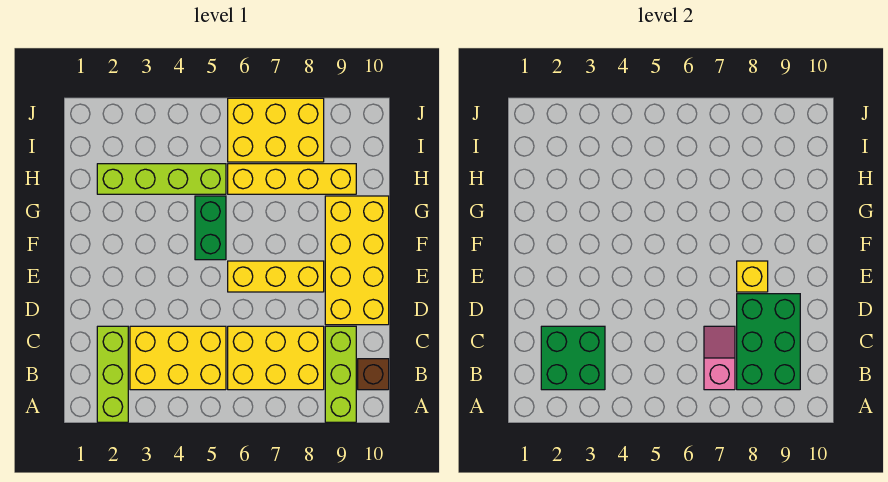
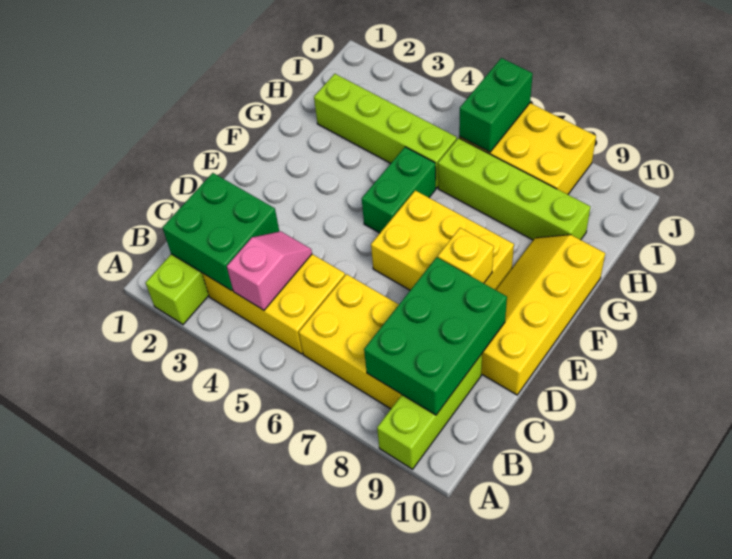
pink 1x2 slope [704,326,735,390] -> pink 1x2 slope moved to [227,231,312,310]
brown 1x1 brick [358,359,389,390] -> none
yellow 2x4 brick [325,196,389,325] -> yellow 2x4 slope [481,235,605,395]
yellow 1x3 brick [228,261,324,292] -> yellow 2x3 brick [371,190,514,290]
yellow 1x4 brick [228,164,356,194] -> lime 1x4 brick [438,138,590,240]
none -> green 1x2 brick [459,58,533,152]

